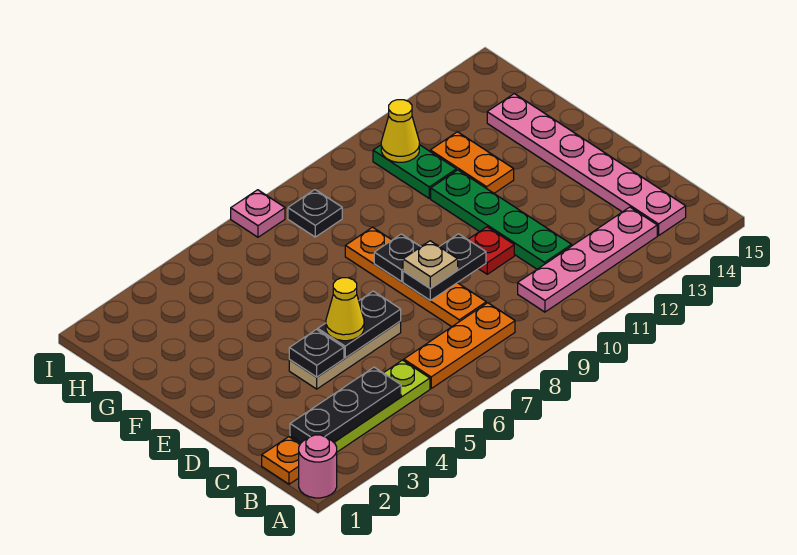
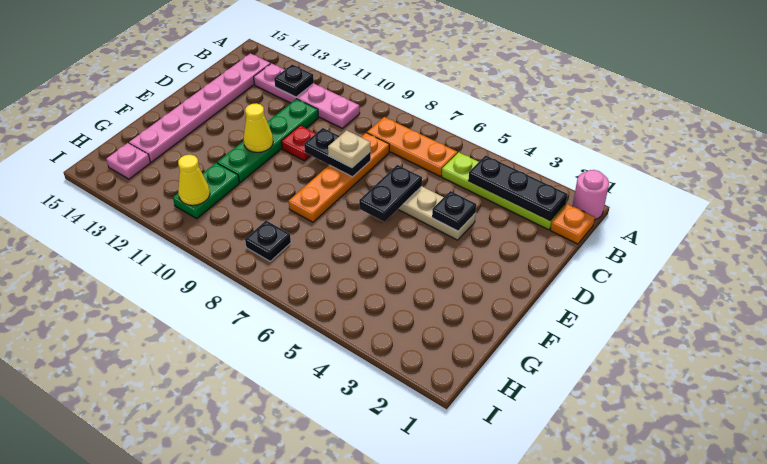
black 1x2 plate [318,291,401,358] -> black 1x2 plate turned to [359,165,422,222]
yellow 1x1 cone [326,278,364,341] -> yellow 1x1 cone moved to [244,103,273,152]
black 1x1 plate [374,234,421,281] -> black 1x1 plate moved to [274,65,314,97]
orange 1x2 plate [430,132,514,193] -> none
pink 1x1 plate [231,190,285,237] -> pink 1x1 plate moved to [106,143,150,179]

